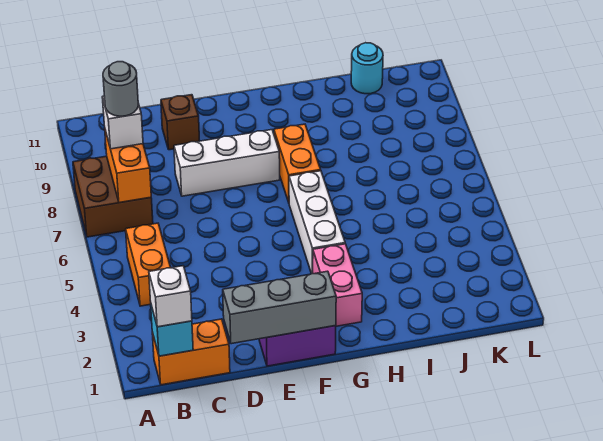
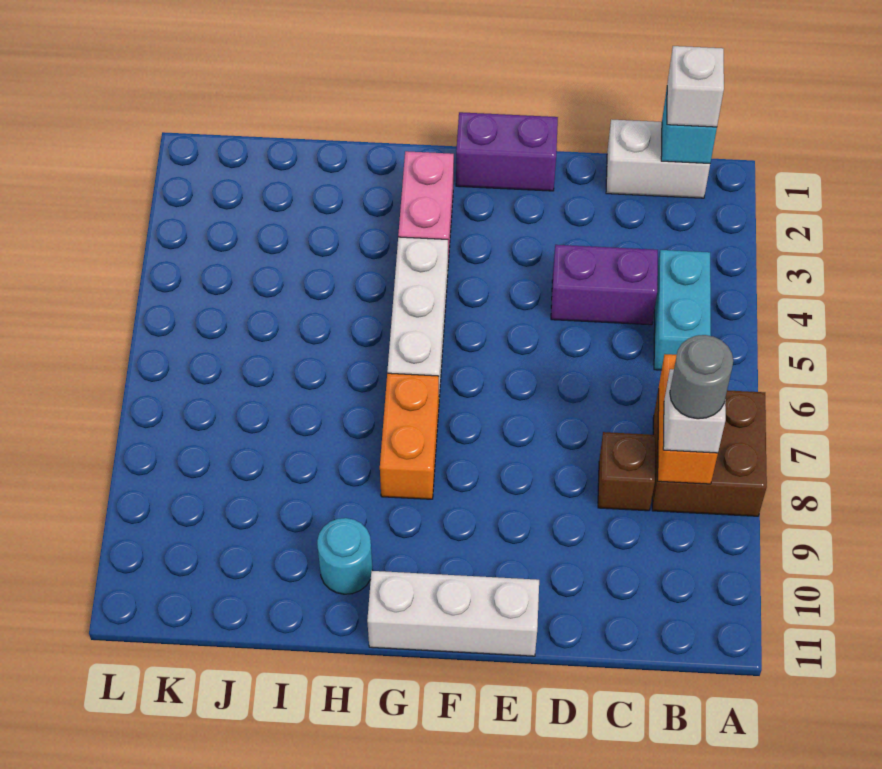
orange 1x2 brick [152,319,230,385] -> white 1x2 brick [606,119,710,198]
orange 1x2 brick [126,223,171,306] -> cyan 1x2 brick [654,250,711,370]
none -> purple 1x2 brick [551,245,658,325]
grey 1x3 brick [223,271,336,344] -> none
white 1x3 brick [174,130,280,196] -> white 1x3 brick moved to [367,571,539,656]
brown 1x1 brick [161,95,200,150] -> brown 1x1 brick moved to [598,432,656,511]
cyan 1x1 round brick [351,43,383,94] -> cyan 1x1 round brick moved to [317,518,373,594]

